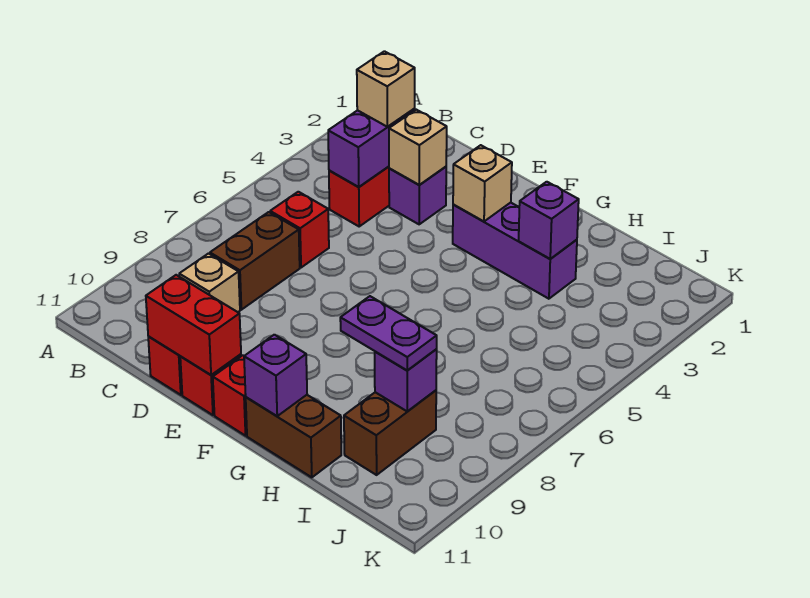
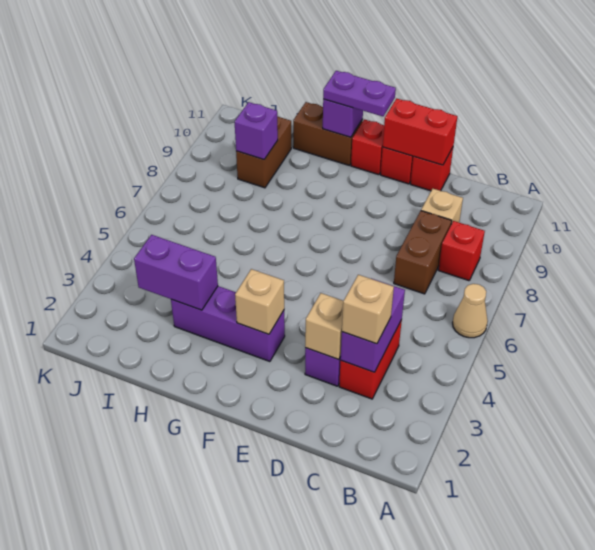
none -> tan 1x1 cone [453,284,488,338]
red 1x1 brick [270,192,329,268] -> red 1x1 brick moved to [438,221,485,281]
purple 1x1 brick [519,182,579,259] -> purple 1x2 brick [134,235,218,310]
purple 1x2 plate [340,296,437,370] -> purple 1x2 plate moved to [323,71,396,116]

